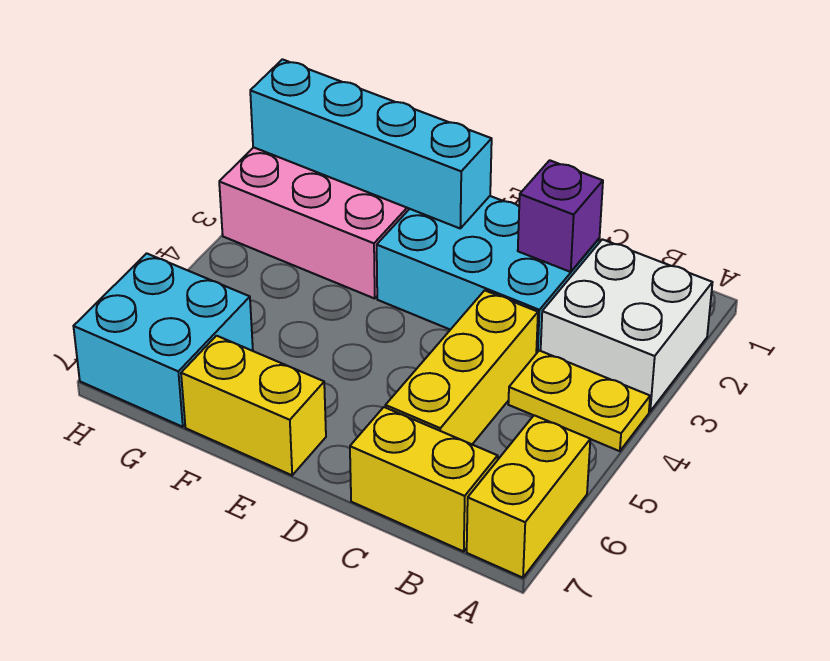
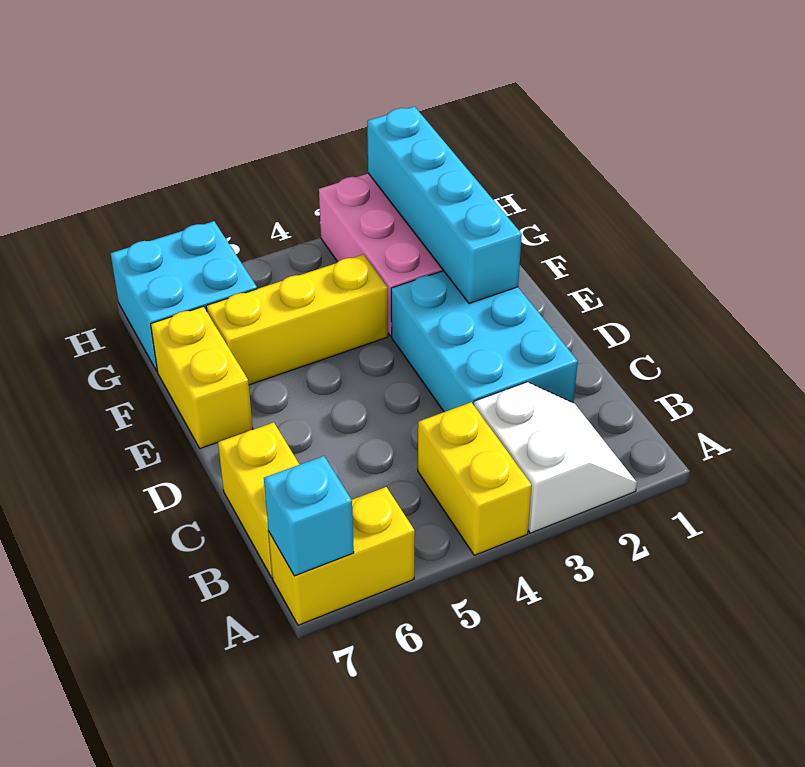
white 2x2 brick [541,239,713,411] -> white 2x2 slope [474,382,637,533]
yellow 1x2 plate [508,351,650,451] -> yellow 1x2 brick [418,402,532,555]
none -> cyan 1x1 brick [264,456,354,576]
purple 1x1 brick [518,160,603,272] -> none
yellow 1x3 brick [385,290,538,444] -> yellow 1x3 brick moved to [206,254,388,385]

